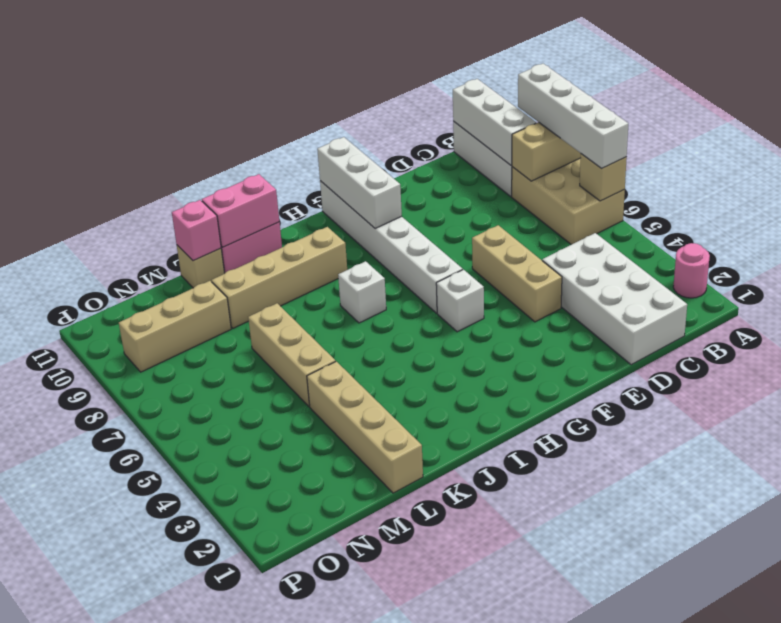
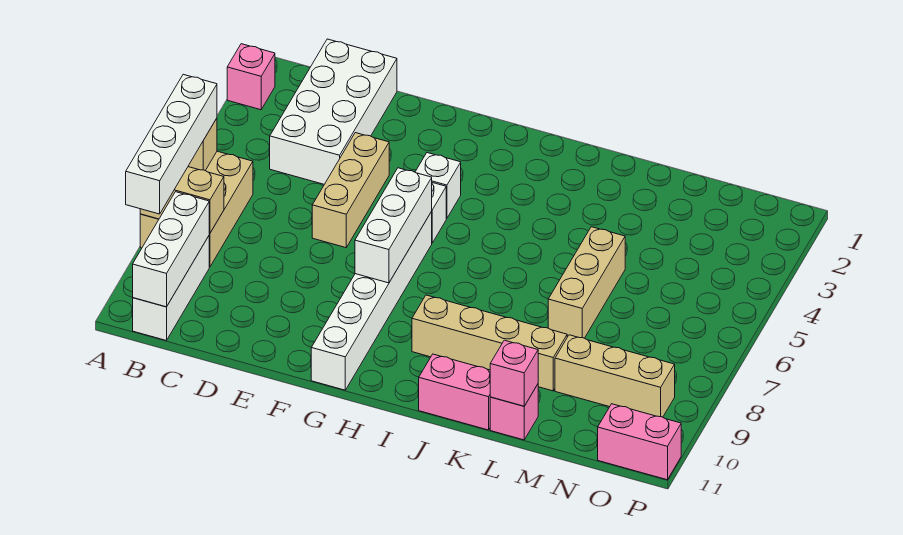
pink 1x1 round brick [673,243,710,298] -> pink 1x1 brick [227,44,275,110]
white 1x3 brick [317,137,402,229] -> white 1x3 brick moved to [355,168,432,283]
white 1x1 brick [338,261,386,323] -> white 1x1 brick moved to [415,153,461,218]
pink 1x2 brick [202,174,279,247] -> pink 1x2 brick moved to [598,404,681,480]
tan 1x4 brick [307,361,423,493] -> none
tan 1x1 brick [177,245,224,288] -> pink 1x1 brick [490,384,538,440]

